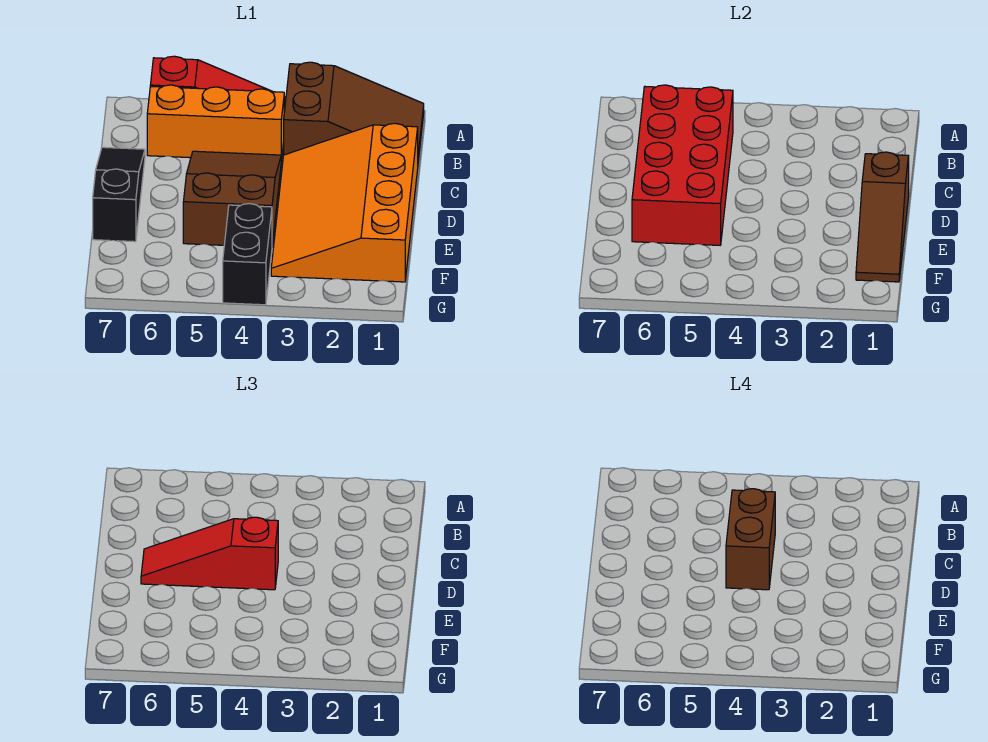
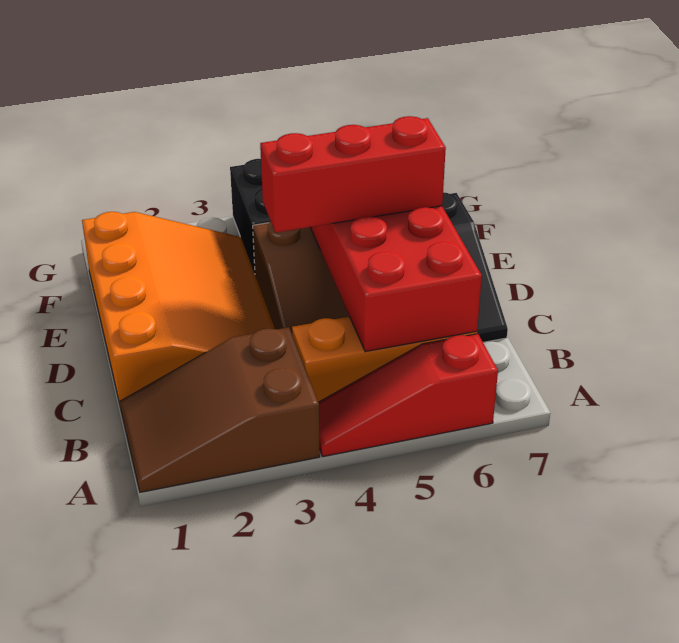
brown 1x2 brick [726,489,775,590] -> none
brown 1x3 slope [856,152,909,282] -> none
red 1x3 slope [141,517,278,590] -> red 1x3 brick [260,116,446,233]

